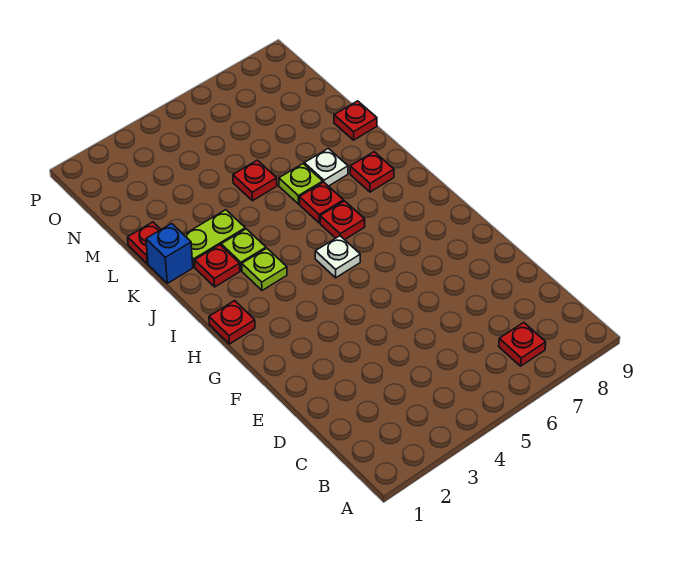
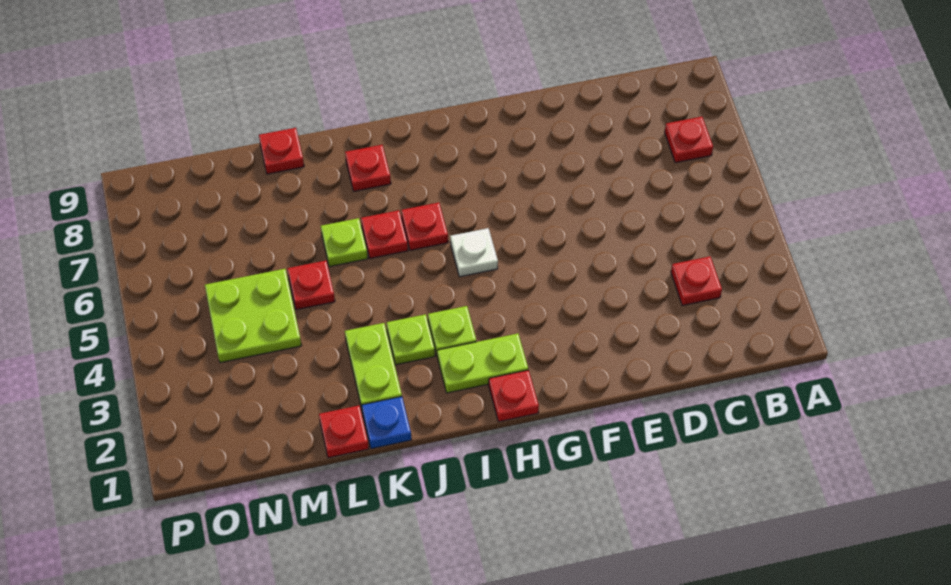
none -> lime 1x2 plate [437,334,528,393]
red 1x1 plate [195,245,240,287] -> red 1x1 plate moved to [671,256,722,306]
blue 1x1 brick [146,223,193,283] -> blue 1x1 plate [362,397,411,449]
white 1x1 plate [304,148,348,186] -> none
none -> lime 2x2 plate [205,269,302,363]

